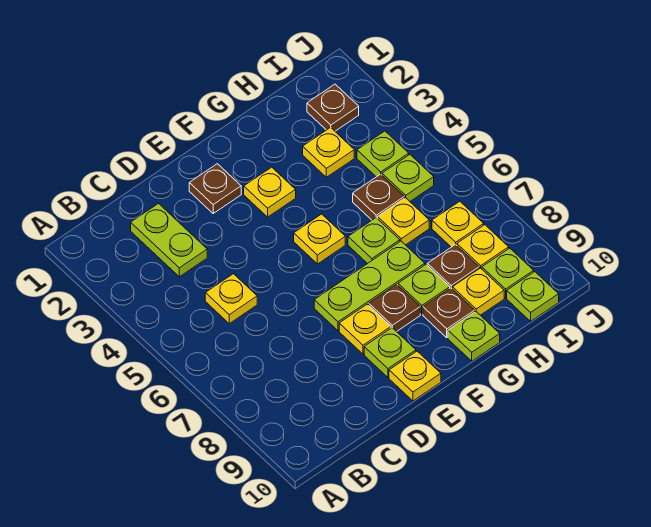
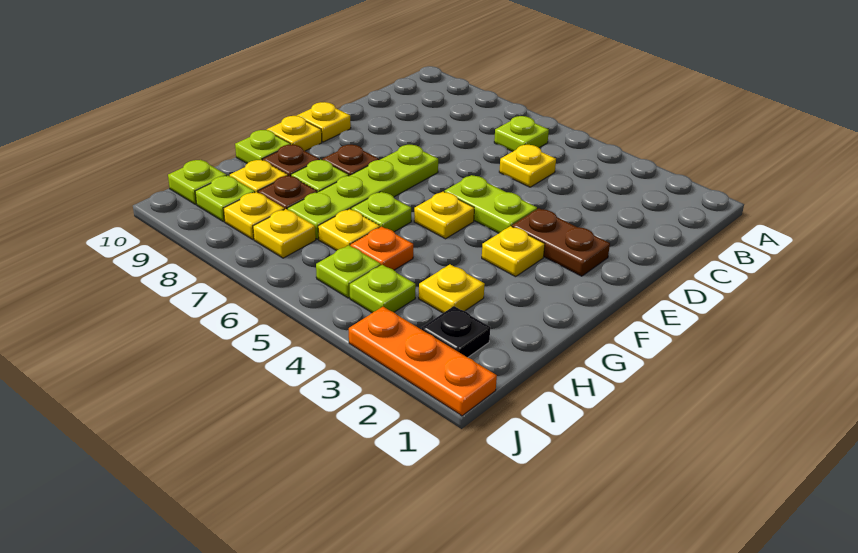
lime 1x2 plate [131,204,207,277] -> lime 1x2 plate moved to [444,175,537,233]
brown 1x1 plate [189,164,241,213] -> brown 1x2 plate [512,208,610,276]
lime 1x3 plate [314,241,425,331] -> lime 1x4 plate [287,145,438,239]
yellow 1x1 plate [339,304,391,354] -> yellow 1x1 plate moved to [267,116,322,151]
lime 1x1 plate [364,328,416,377] -> lime 1x1 plate moved to [494,116,549,152]
brown 1x1 plate [353,174,404,220] -> orange 1x1 plate [350,226,413,270]
brown 1x1 plate [307,84,359,131] -> black 1x1 plate [421,306,490,357]
none -> orange 1x3 plate [349,307,497,416]

